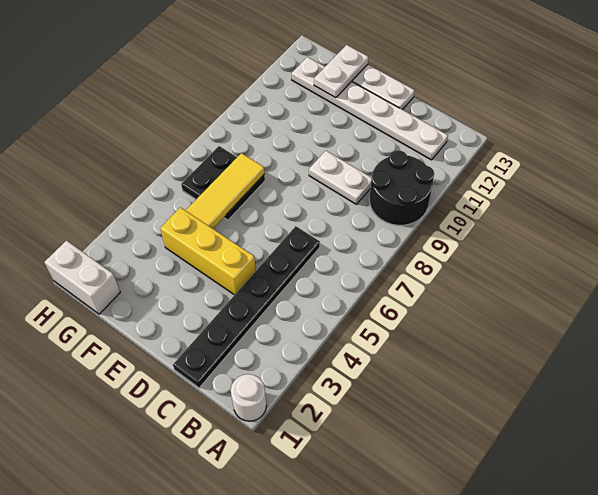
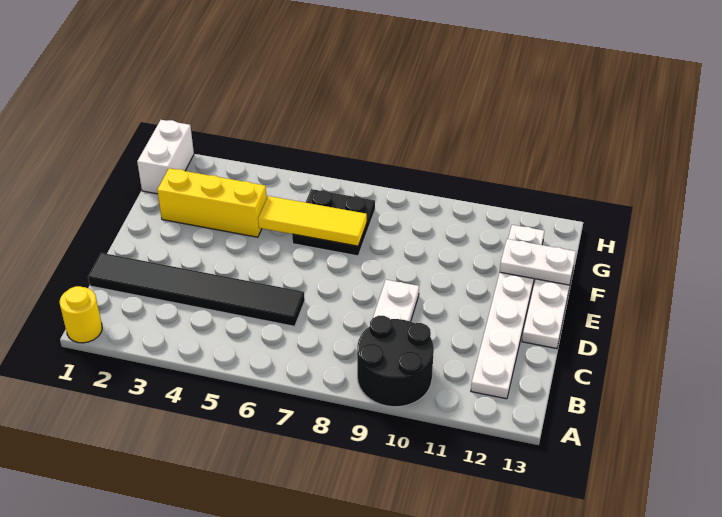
white 1x1 round brick [231,374,267,421] -> yellow 1x1 round brick [60,286,102,343]
black 1x6 plate [173,226,320,388] -> black 1x6 tile [88,253,305,326]
yellow 1x3 brick [160,207,256,295] -> yellow 1x3 brick turned to [157,168,267,237]

